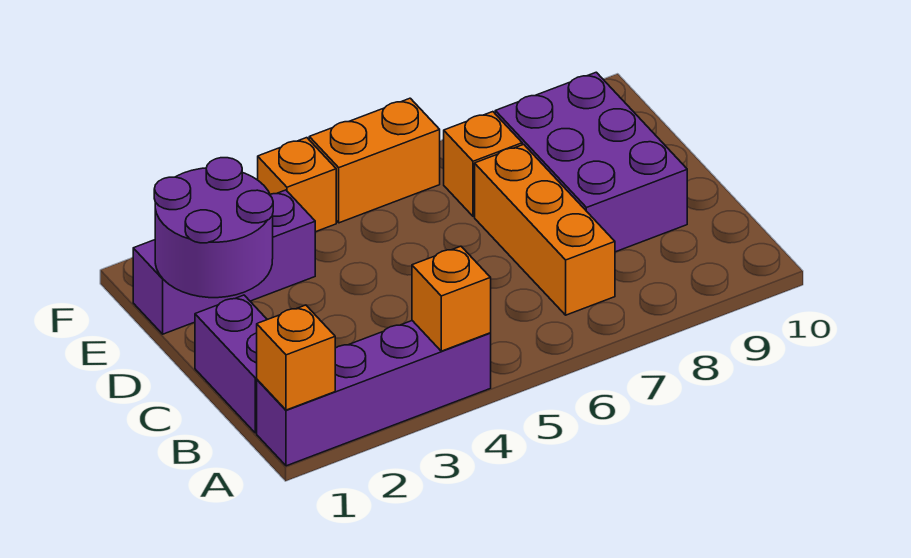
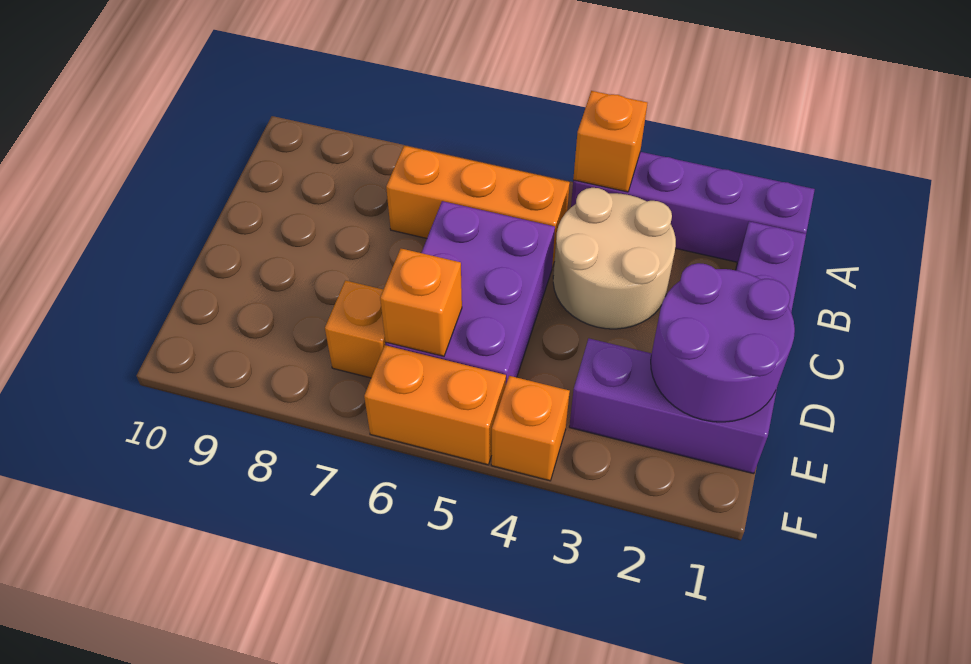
orange 1x1 brick [257,305,335,410] -> orange 1x1 brick moved to [380,249,462,356]
none -> tan 2x2 round brick [553,188,676,329]
orange 1x3 brick [475,144,615,315] -> orange 1x3 brick turned to [386,146,570,267]
purple 2x3 brick [495,72,687,252] -> purple 2x3 brick moved to [386,201,555,383]

